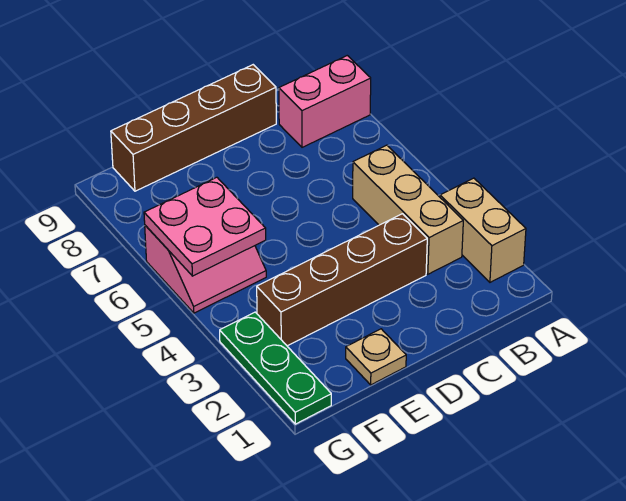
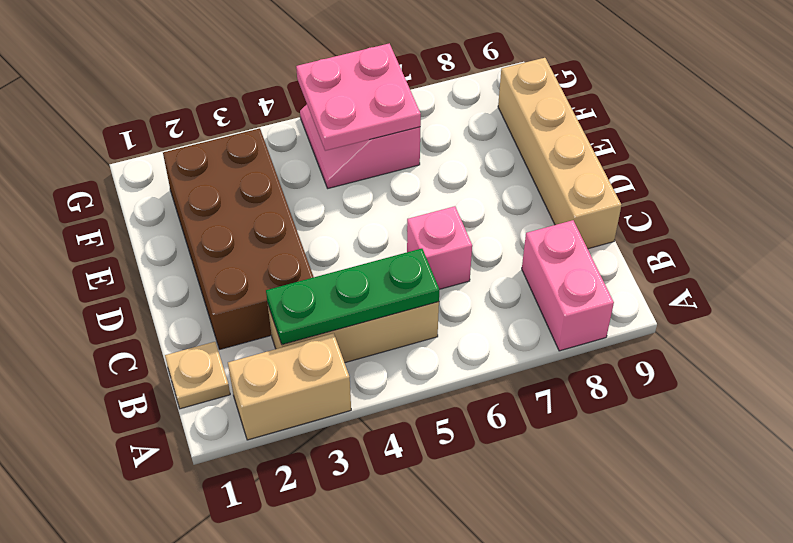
brown 1x4 brick [257,214,427,346] -> brown 2x4 brick [163,128,313,349]
none -> pink 1x1 brick [407,206,472,289]
brown 1x4 brick [111,65,276,191] -> tan 1x4 brick [498,58,621,249]
tan 1x1 plate [346,329,406,385] -> tan 1x1 plate moved to [165,342,230,409]
green 1x3 plate [220,312,331,424] -> green 1x3 plate moved to [266,249,439,345]

